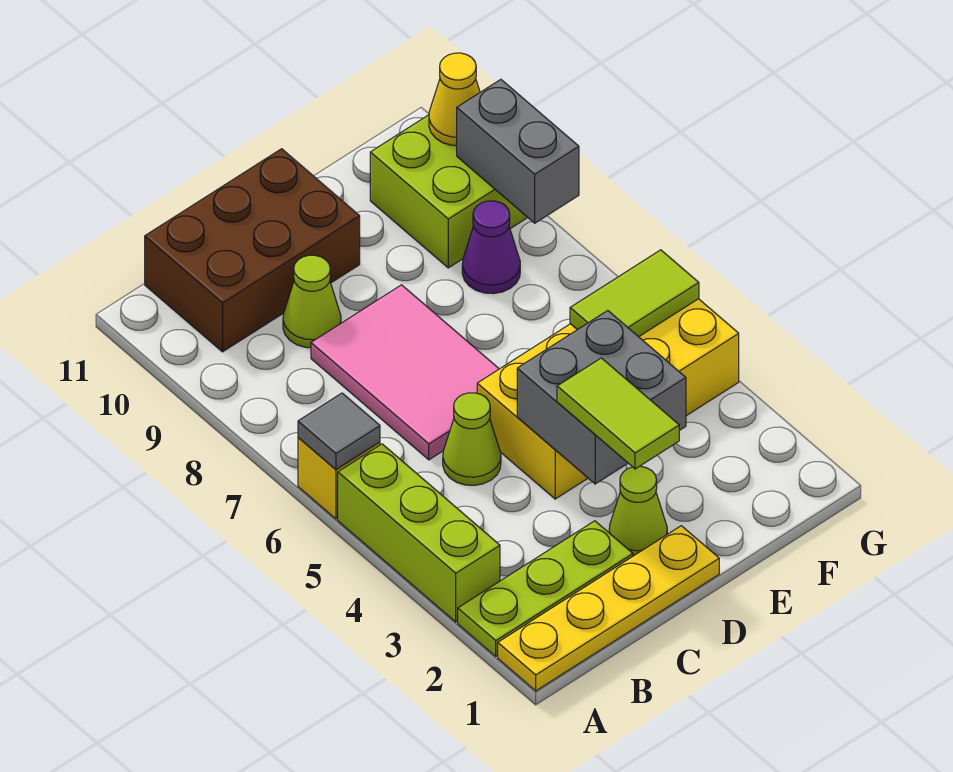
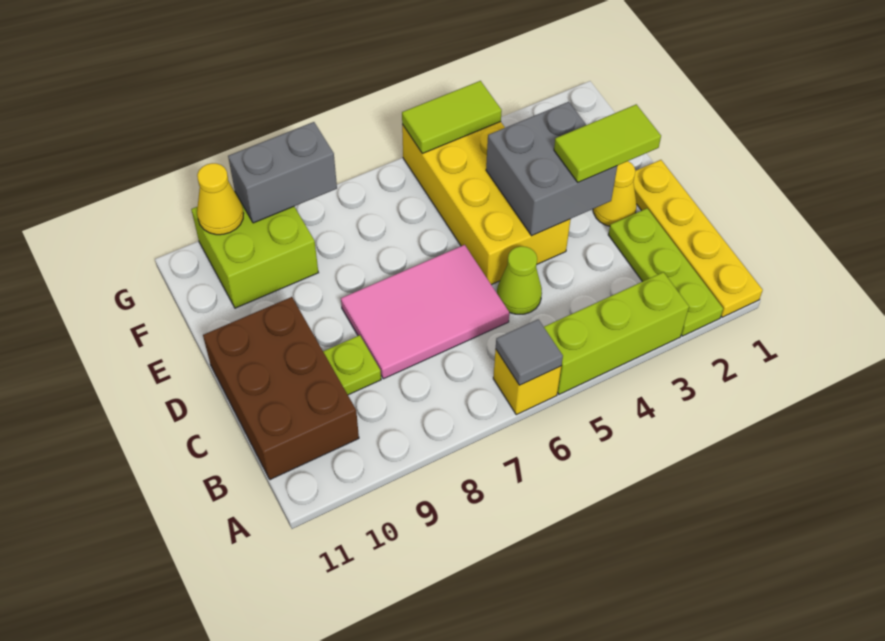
lime 1x1 cone [283,255,341,348] -> lime 1x1 plate [323,335,381,395]
lime 1x1 cone [609,466,667,556] -> yellow 1x1 cone [593,161,637,226]
lime 1x2 tile [570,250,699,337] -> lime 1x2 tile turned to [402,81,502,153]
purple 1x1 cone [462,201,520,294] -> none

